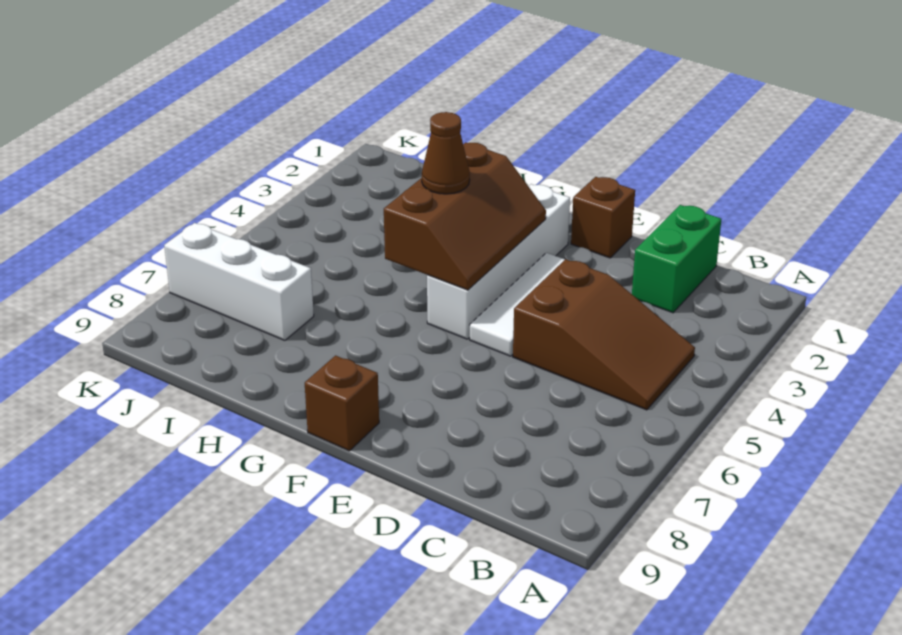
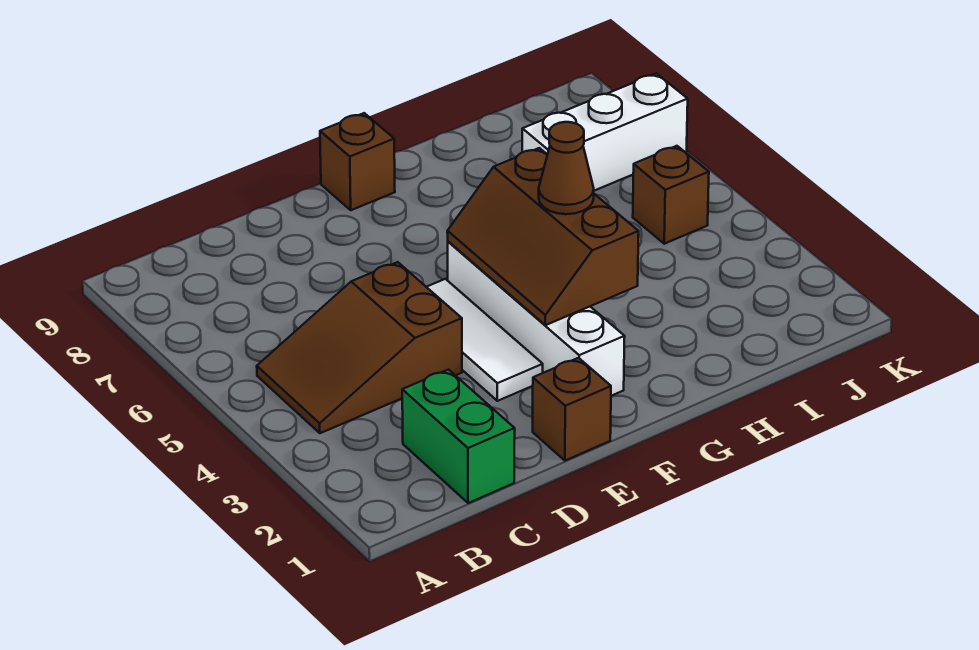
none -> brown 1x1 brick [633,146,709,244]

